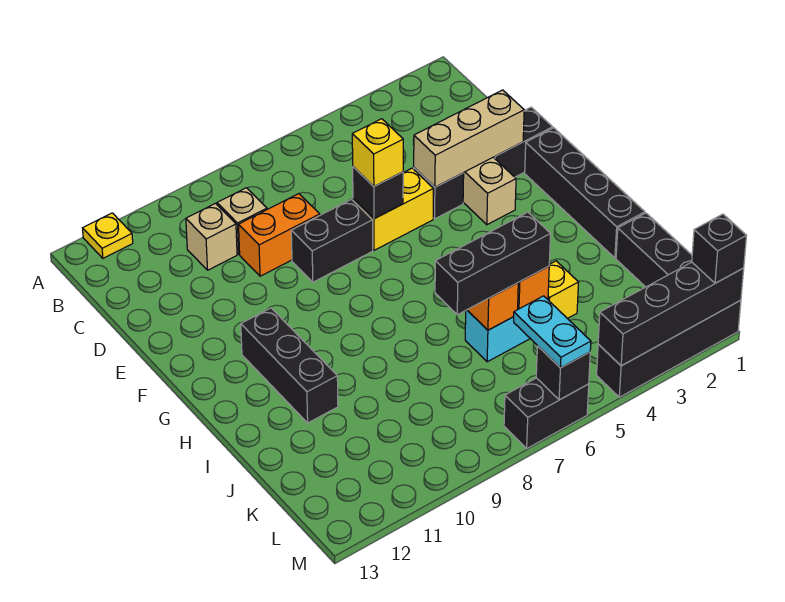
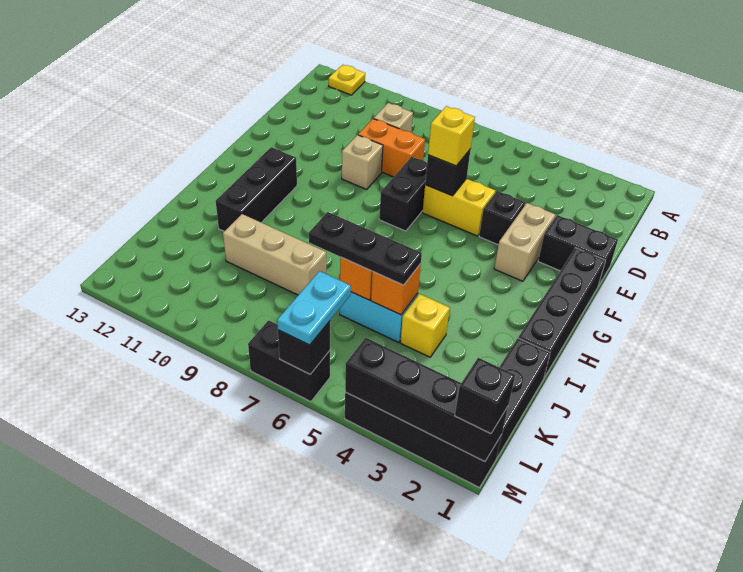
tan 1x1 brick [186,203,237,270] -> tan 1x1 brick moved to [342,135,383,189]
tan 1x3 brick [414,90,524,187] -> tan 1x3 brick moved to [223,214,326,295]
black 1x2 brick [291,199,373,282] -> black 1x2 brick turned to [379,157,427,231]
black 1x3 brick [435,212,551,315] -> black 1x3 plate [309,212,422,285]

